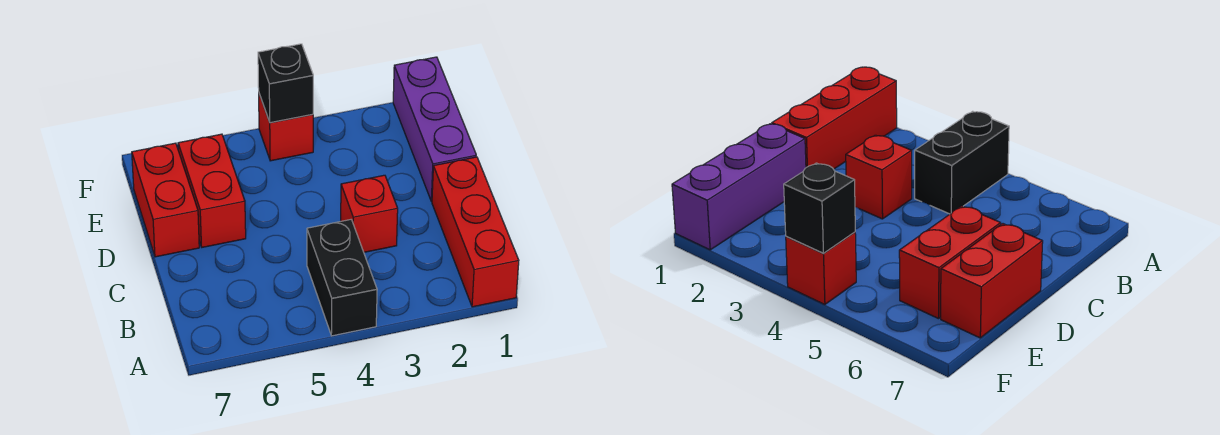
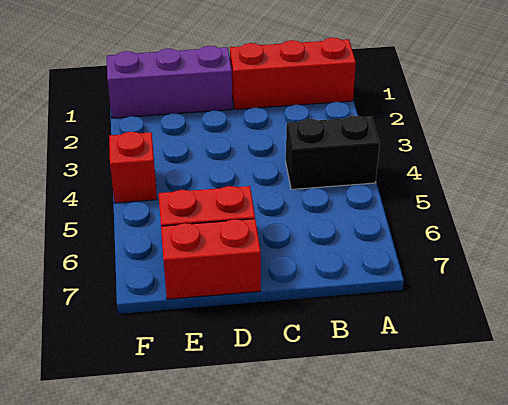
red 1x1 brick [341,175,398,252] -> none
black 1x1 brick [258,44,313,123] -> none

